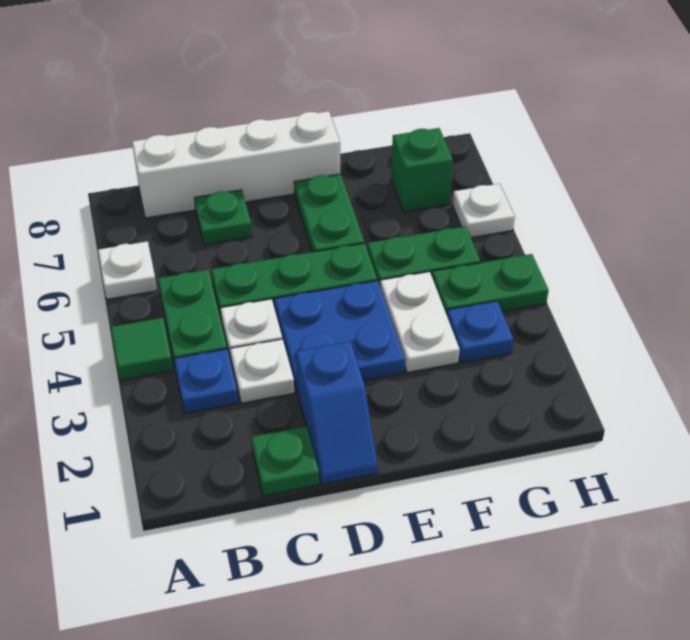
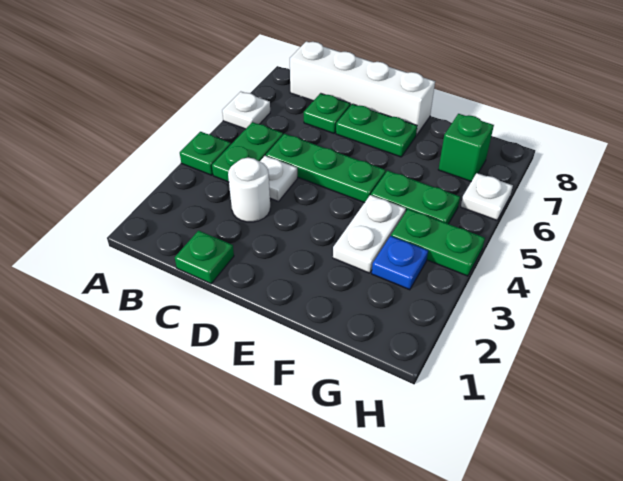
green 1x1 tile [111,318,173,380] -> green 1x1 plate [180,132,231,175]
blue 1x1 plate [174,349,238,413] -> none
white 1x1 plate [230,339,294,403] -> white 1x1 round brick [228,158,270,222]
blue 1x2 slope [296,342,378,484] -> none
blue 2x2 plate [274,281,405,393] -> none
green 1x2 plate [294,174,364,252] -> green 1x2 plate turned to [336,104,417,157]

